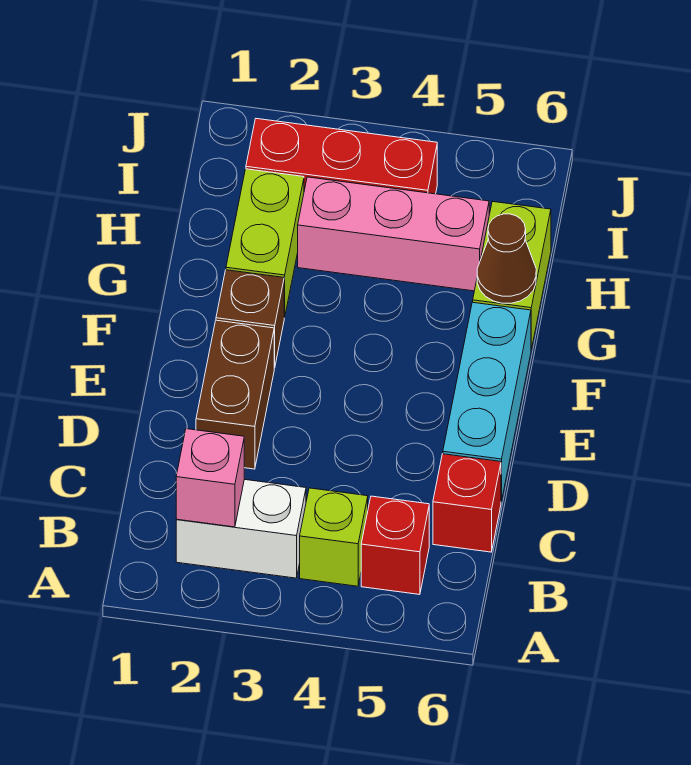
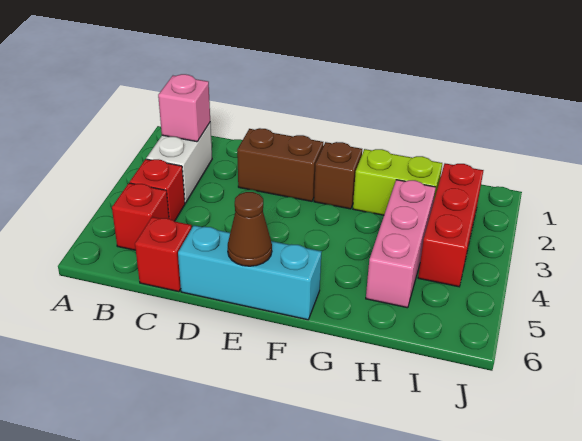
lime 1x1 brick [300,488,368,586] -> red 1x1 brick [130,159,185,221]
lime 1x2 brick [473,201,551,350] -> none
brown 1x1 cone [477,214,536,303] -> brown 1x1 cone moved to [228,192,272,266]

